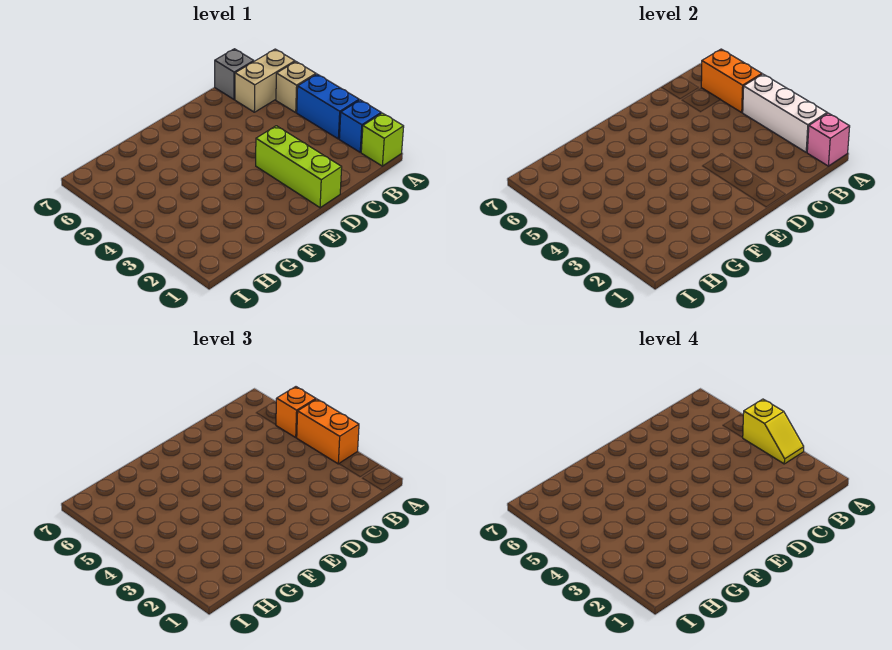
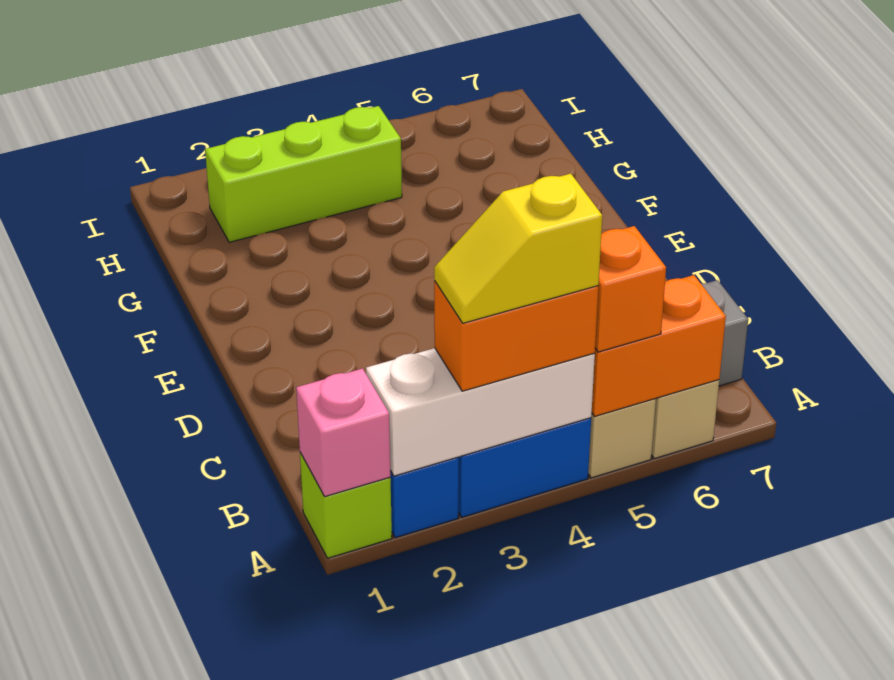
lime 1x3 brick [256,126,342,208] -> lime 1x3 brick moved to [205,106,402,242]

